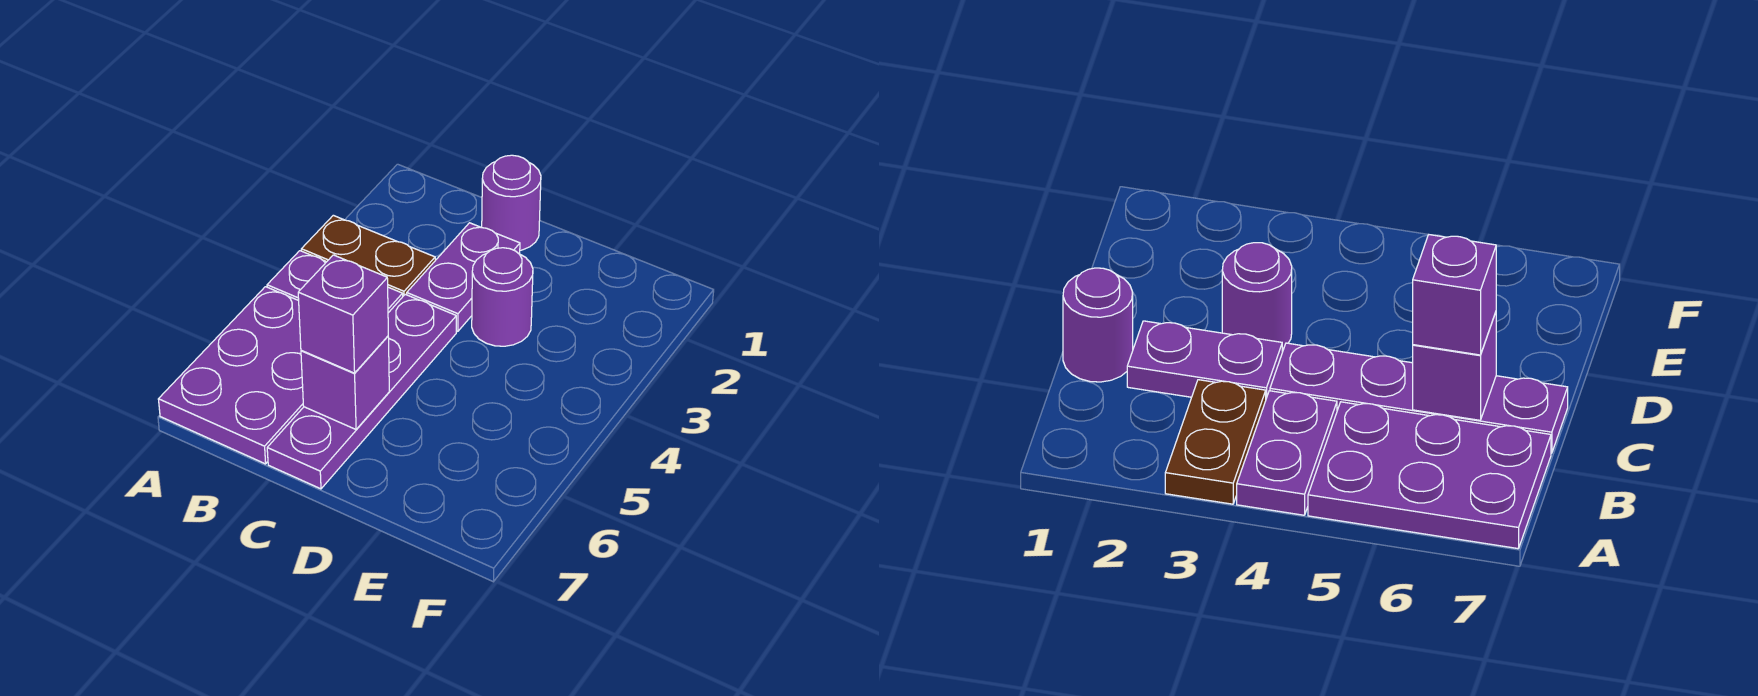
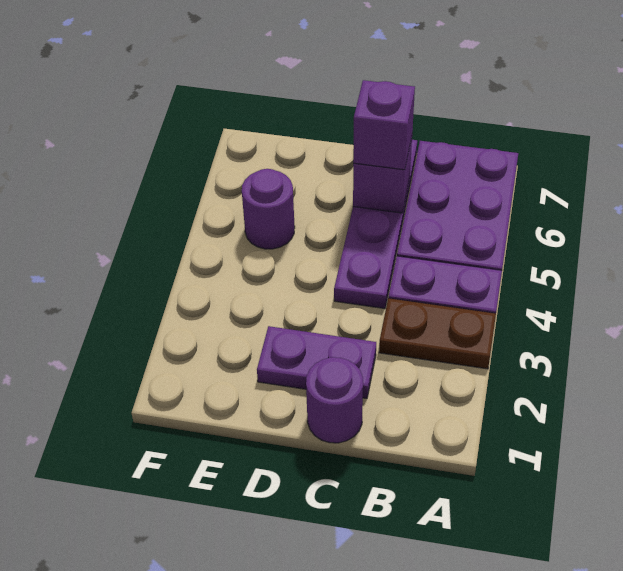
purple 1x2 plate [407,223,520,331] -> purple 1x2 plate turned to [257,326,376,399]
purple 1x1 round brick [472,248,533,346] -> purple 1x1 round brick moved to [242,169,295,249]

